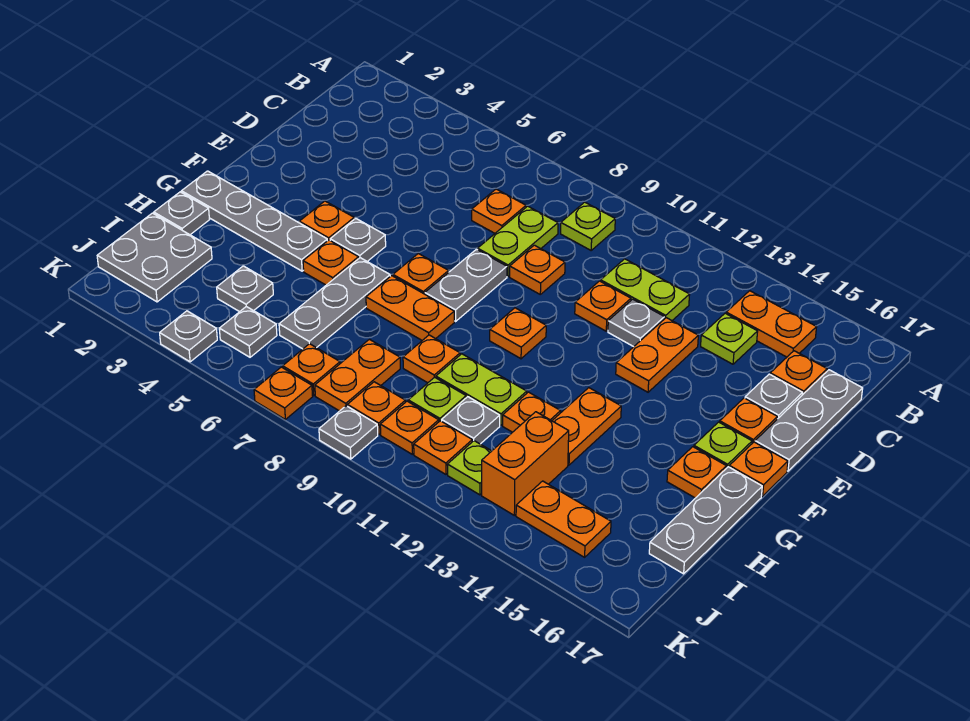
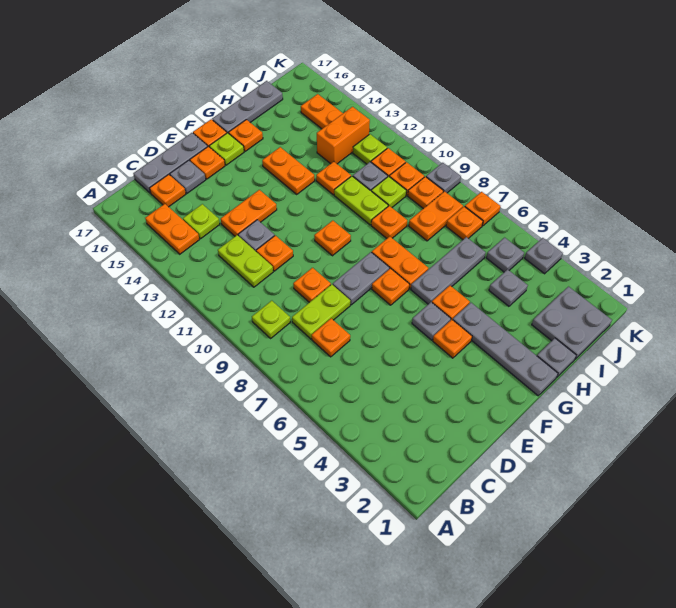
orange 1x2 plate [552,388,621,465] -> orange 1x2 plate turned to [262,147,315,194]

